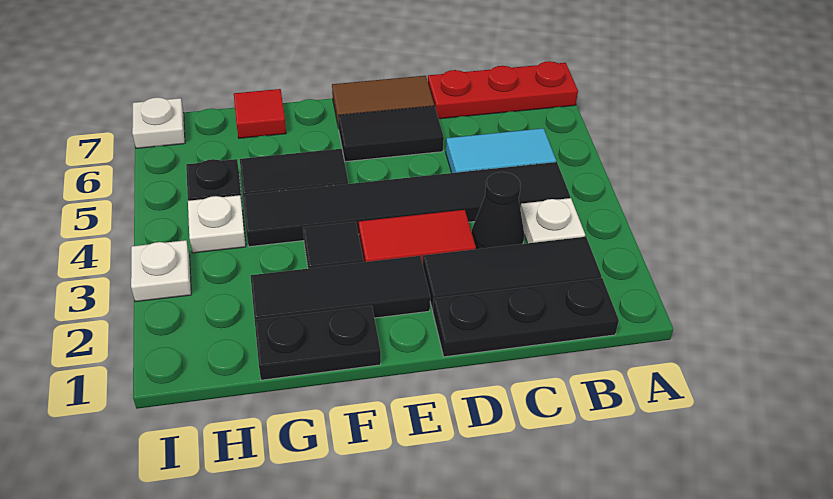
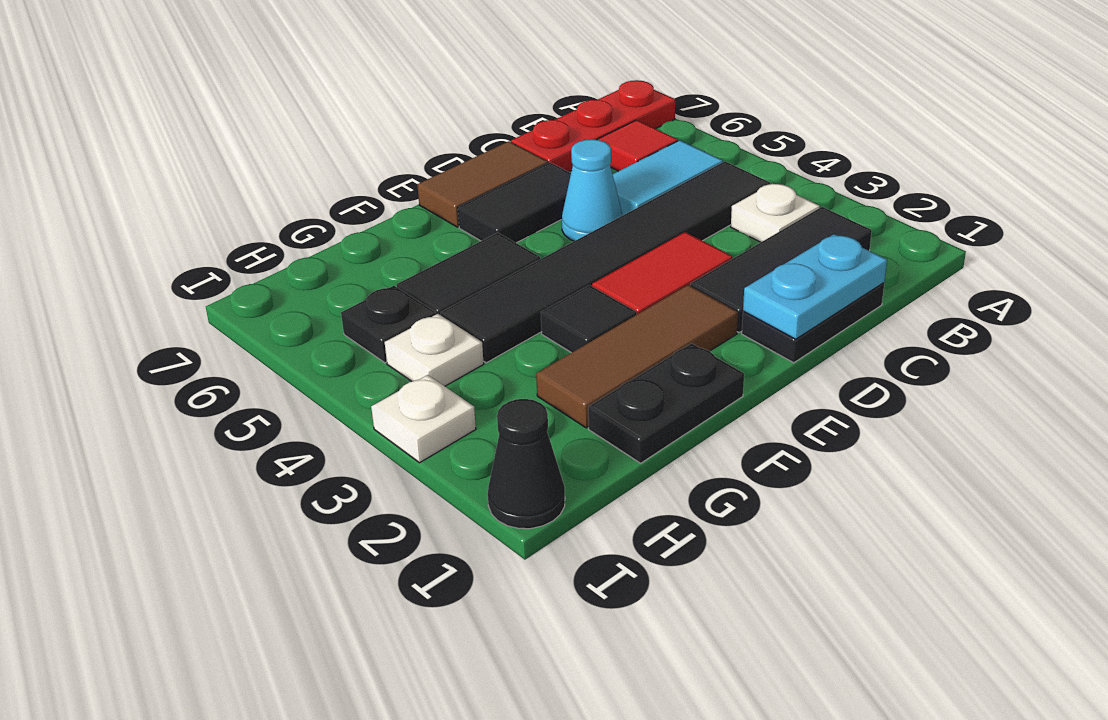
black 1x3 plate [433,278,619,357] -> black 1x2 plate [742,283,884,363]
none -> cyan 1x2 plate [743,234,887,339]
black 1x1 cone [472,172,524,249] -> black 1x1 cone moved to [488,399,565,529]
none -> cyan 1x1 cone [562,139,622,241]
black 1x3 tile [250,256,430,320] -> brown 1x3 tile [536,285,738,428]
red 1x1 tile [234,89,286,138] -> red 1x1 tile moved to [597,120,678,171]
white 1x1 plate [132,97,185,148] -> none

